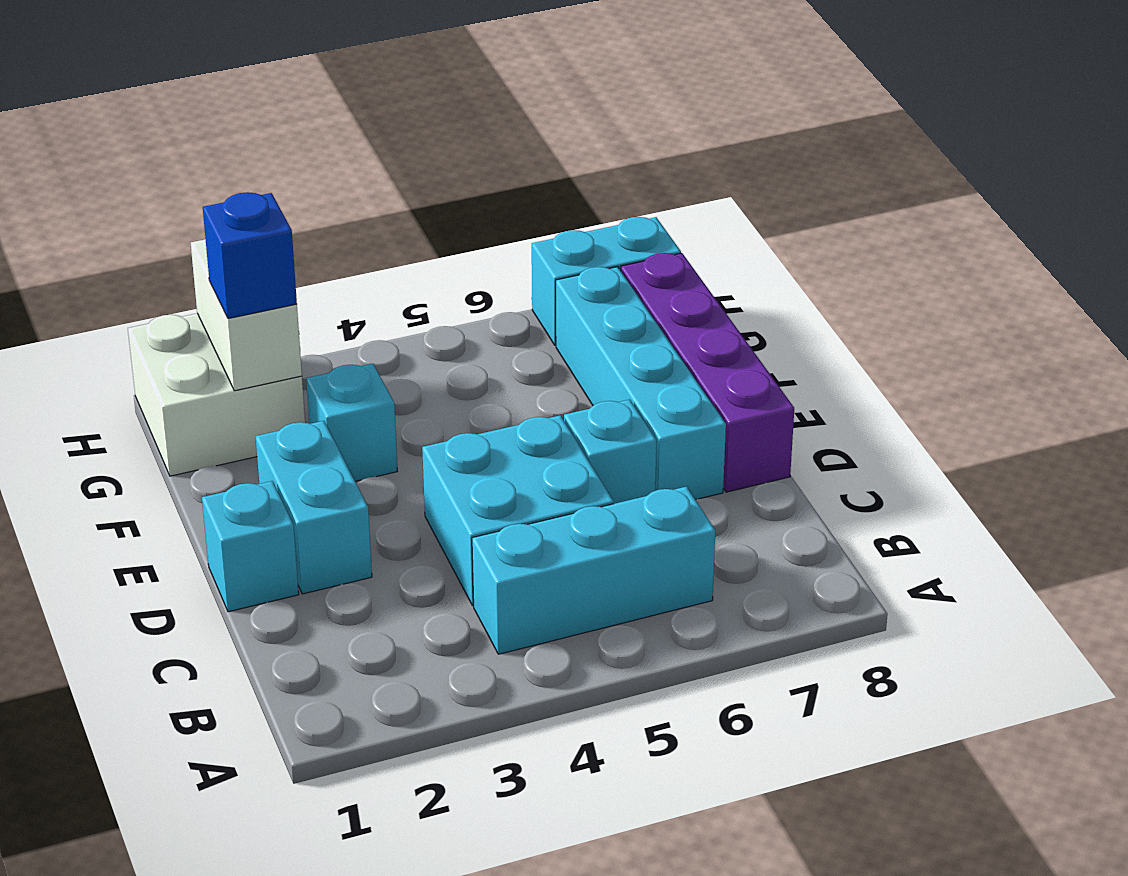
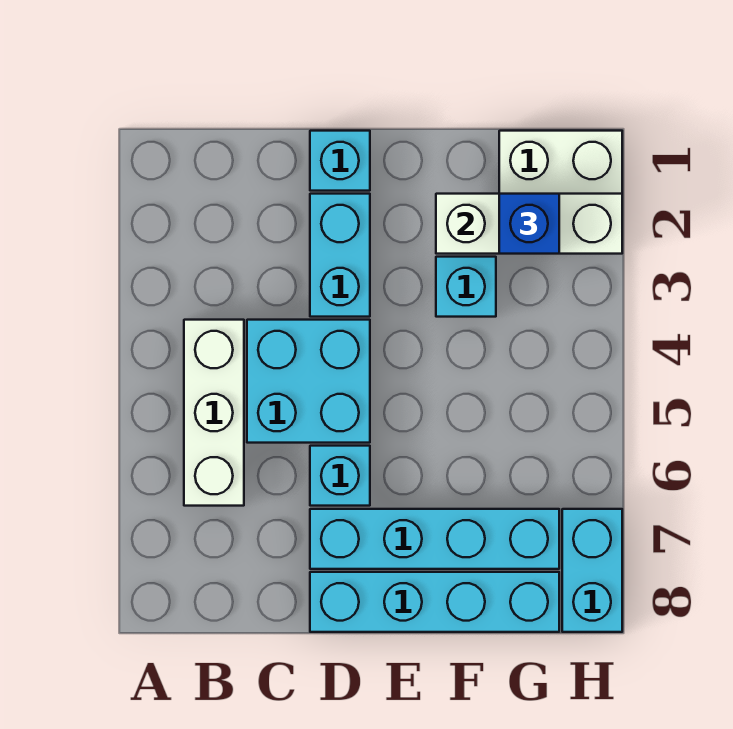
cyan 1x3 brick [472,487,715,654] -> white 1x3 brick [184,320,244,506]
cyan 1x2 brick [256,421,372,594] -> cyan 1x2 brick turned to [310,194,370,317]
purple 1x4 brick [621,253,794,492] -> cyan 1x4 brick [310,572,559,632]
white 1x2 brick [191,239,302,391] -> white 1x3 brick [436,194,622,254]

